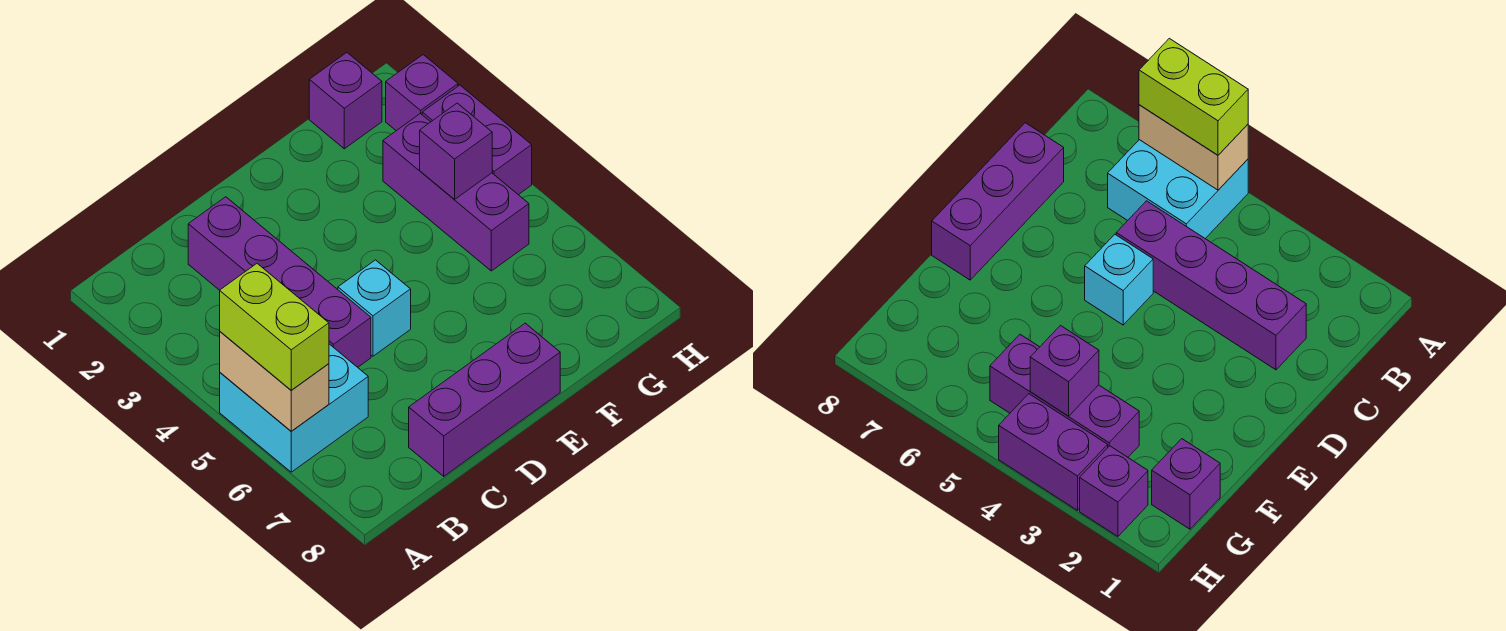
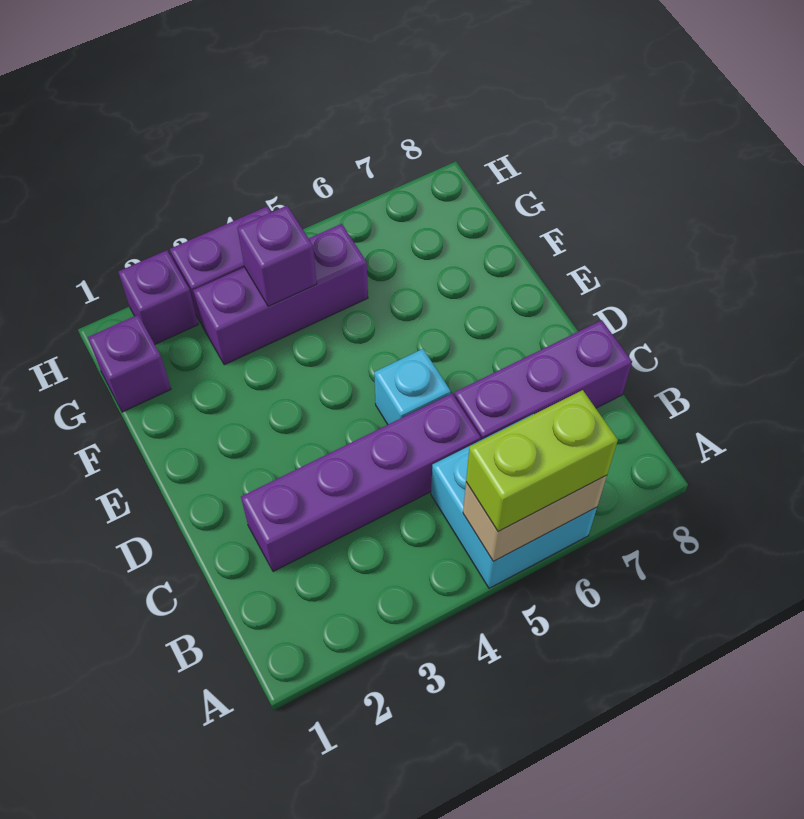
purple 1x3 brick [409,323,560,476] -> purple 1x3 brick turned to [454,320,632,440]

